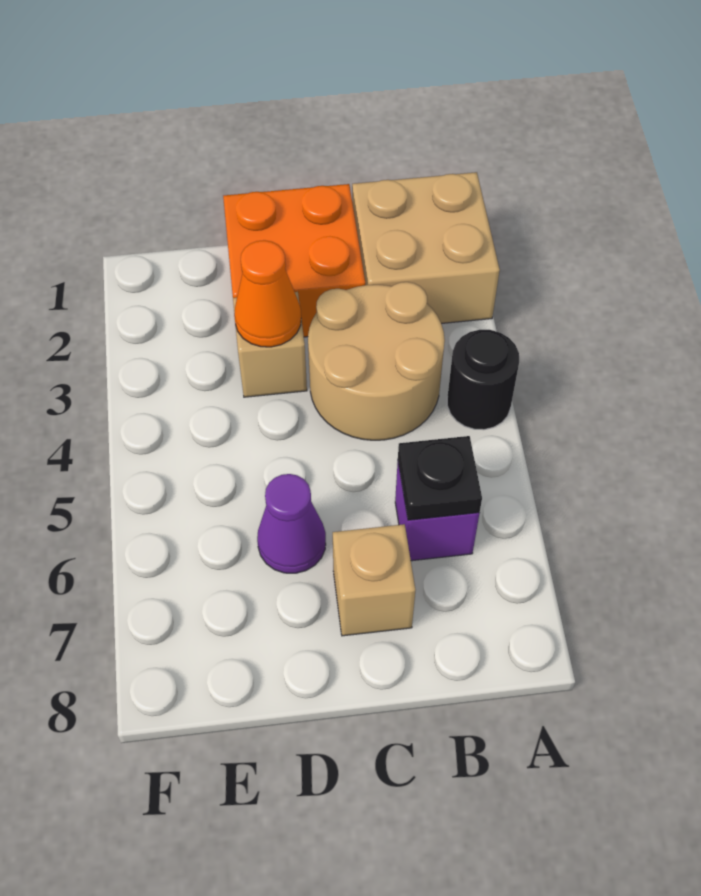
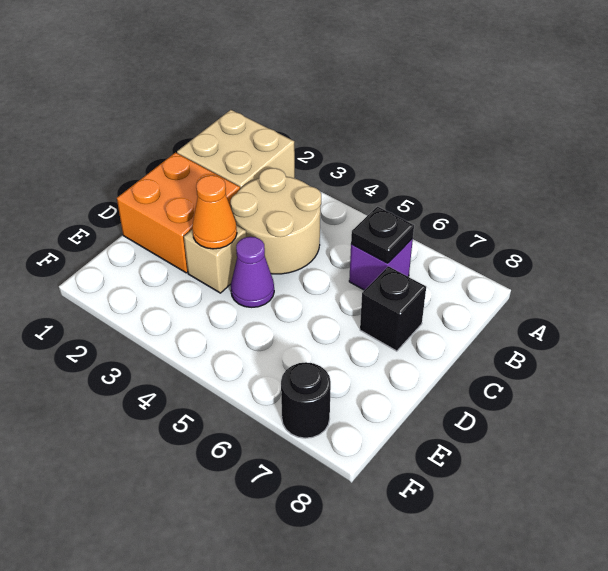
black 1x1 round brick [447,330,519,430] -> black 1x1 round brick moved to [281,362,331,438]
tan 1x1 brick [333,524,415,636] -> black 1x1 brick [360,266,426,351]
purple 1x1 cone [257,474,326,573] -> purple 1x1 cone moved to [231,237,274,307]

